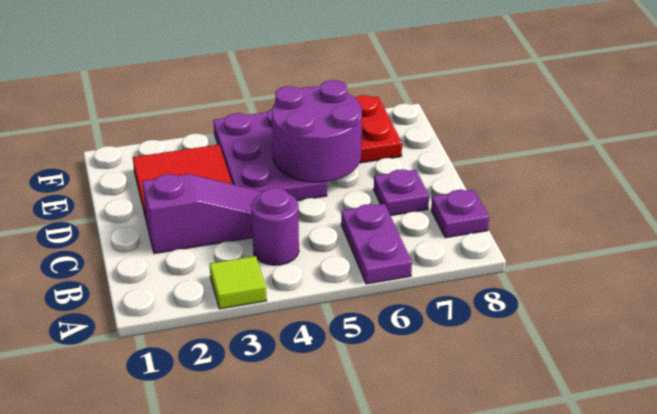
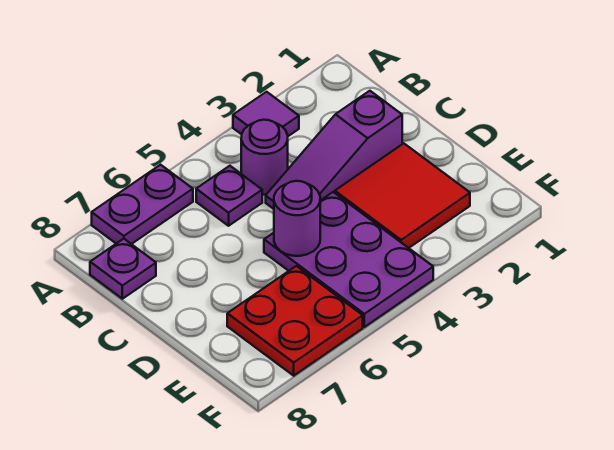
lime 1x1 tile [210,256,267,309] -> purple 1x1 tile [233,92,299,136]
purple 1x2 plate [341,204,412,284] -> purple 1x2 plate turned to [92,165,193,244]
purple 1x1 plate [374,169,429,216] -> purple 1x1 plate moved to [196,166,262,226]
purple 2x2 round brick [272,80,362,182] -> purple 1x1 round brick [274,181,320,256]

